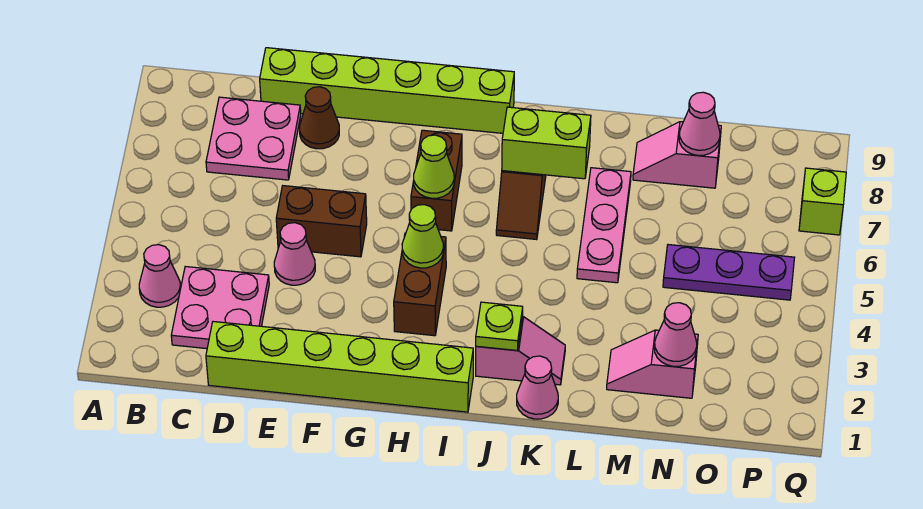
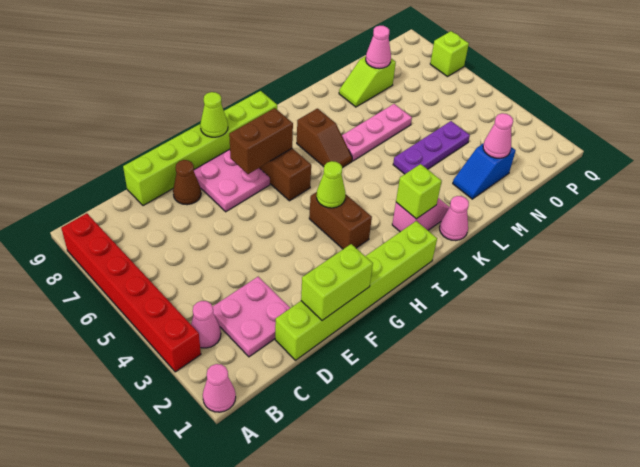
none -> red 1x6 brick [61,213,201,372]
pink 2x2 plate [206,97,301,180] -> pink 2x2 plate moved to [194,149,270,212]
pink 1x1 cone [274,223,315,285] -> pink 1x1 cone moved to [203,364,236,412]
brown 1x2 brick [276,186,367,257] -> brown 1x2 brick moved to [229,108,293,174]
lime 1x1 cone [414,135,454,198] -> lime 1x1 cone moved to [200,92,228,137]
lime 1x1 plate [476,302,523,351] -> lime 1x1 brick [396,164,442,219]
lime 1x2 brick [502,107,591,179] -> lime 1x2 brick moved to [301,244,373,321]
pink 1x3 plate [577,168,631,283] -> pink 1x3 plate turned to [342,104,412,161]
pink 1x2 slope [607,330,698,398] -> blue 1x2 slope [453,143,516,199]
pink 1x2 slope [633,122,721,188] -> lime 1x2 slope [339,56,396,107]
purple 1x3 plate [663,245,795,300] -> purple 1x3 plate moved to [393,121,470,174]

